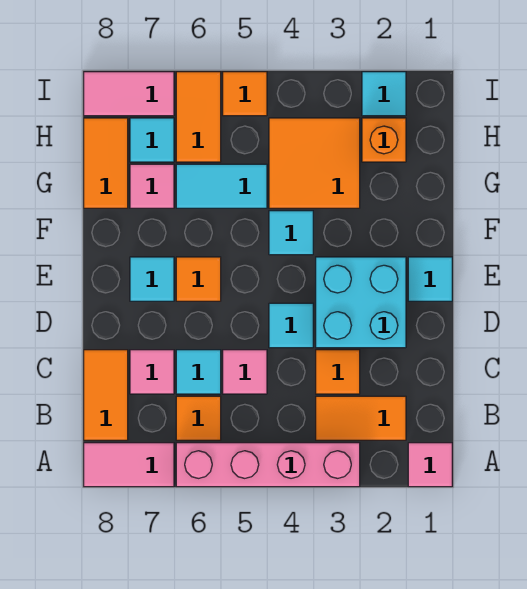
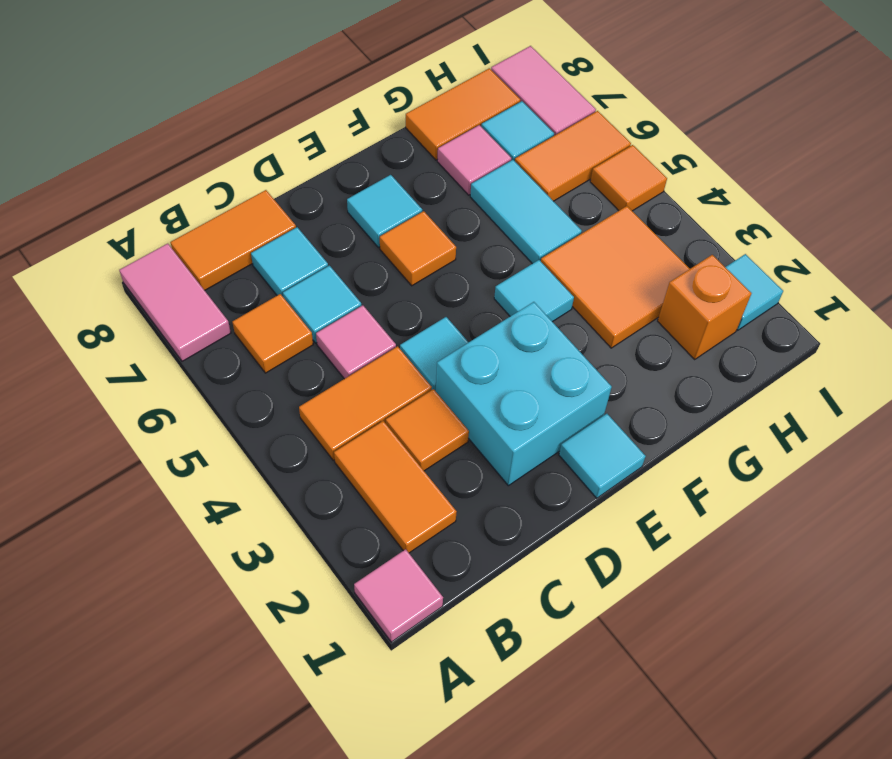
pink 1x4 brick [176,443,360,487] -> none
none -> orange 1x2 tile [299,346,432,460]
pink 1x1 tile [130,350,174,394] -> cyan 1x1 tile [251,227,328,296]

